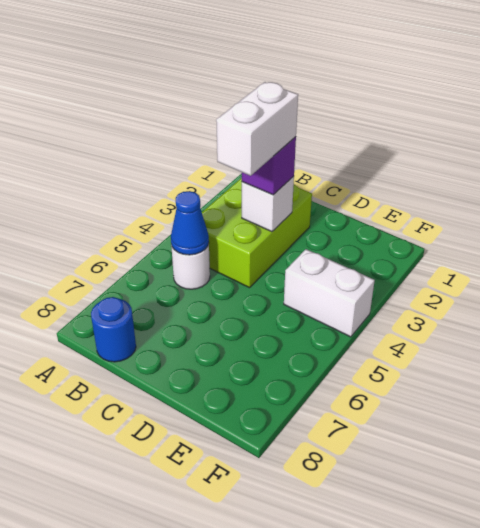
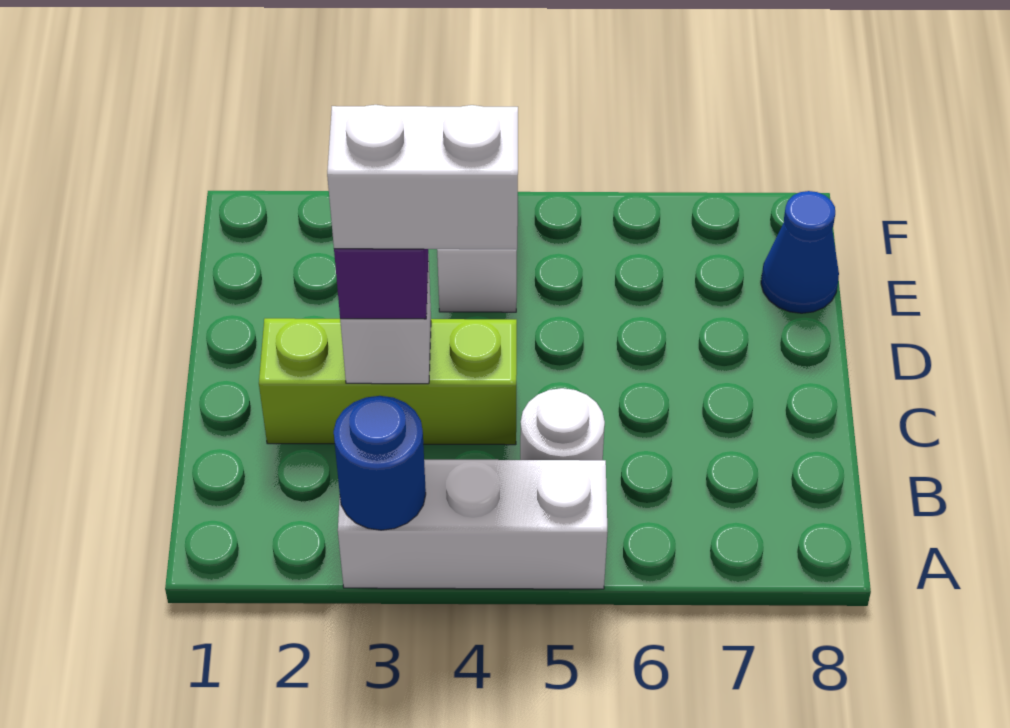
none -> white 1x3 brick [338,460,607,589]
lime 2x3 brick [202,178,312,288] -> lime 1x3 brick [259,318,517,445]
blue 1x1 cone [171,191,209,255] -> blue 1x1 cone moved to [761,191,839,313]
blue 1x1 round brick [91,297,136,362] -> blue 1x1 round brick moved to [334,396,426,530]

